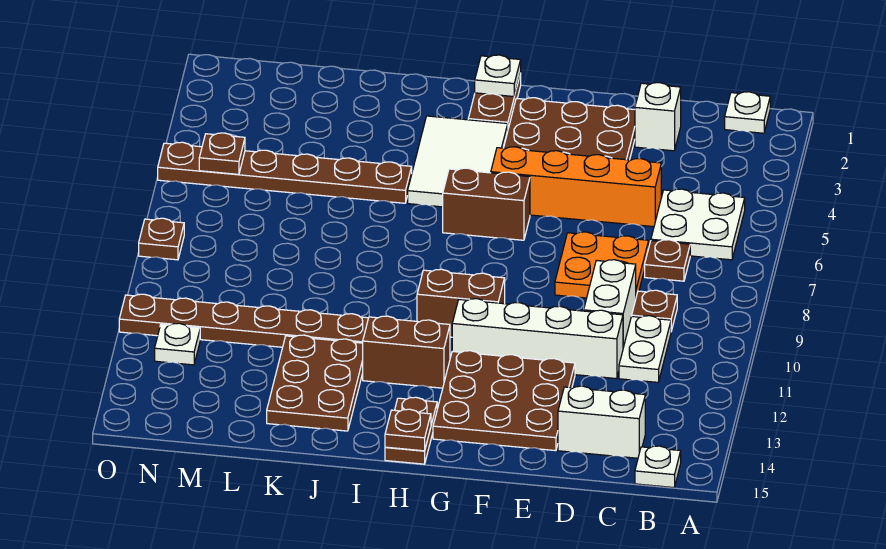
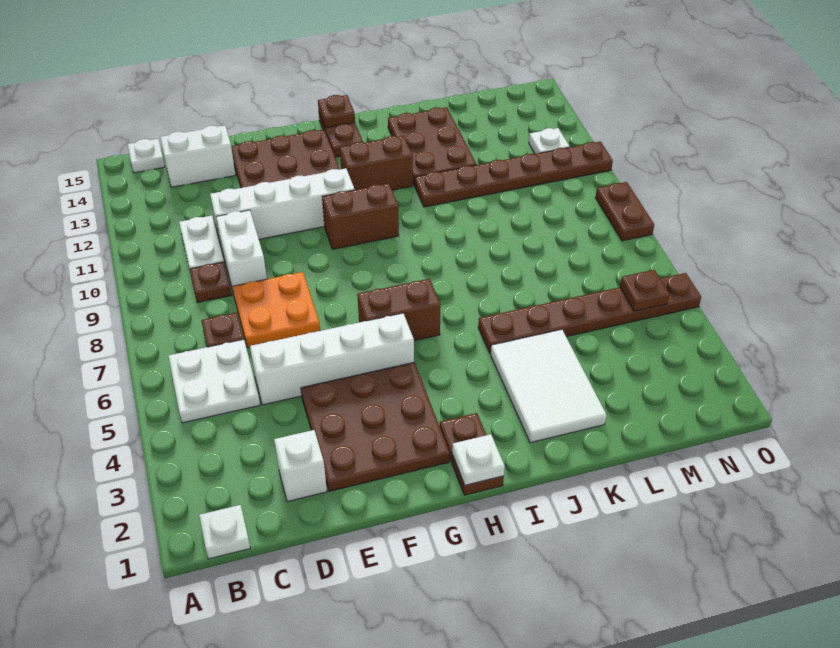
orange 1x4 brick [491,147,661,227] -> white 1x4 brick [250,313,414,405]
white 2x3 tile [408,116,508,207] -> white 2x3 tile moved to [491,329,607,443]
brown 1x1 plate [139,218,184,260] -> brown 1x2 plate [596,182,654,241]

